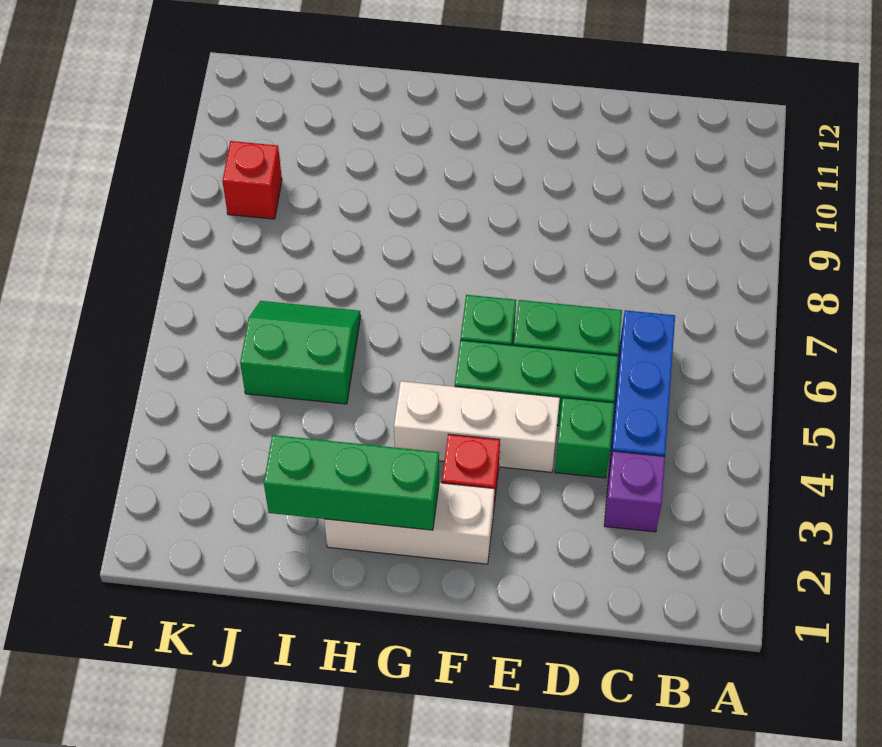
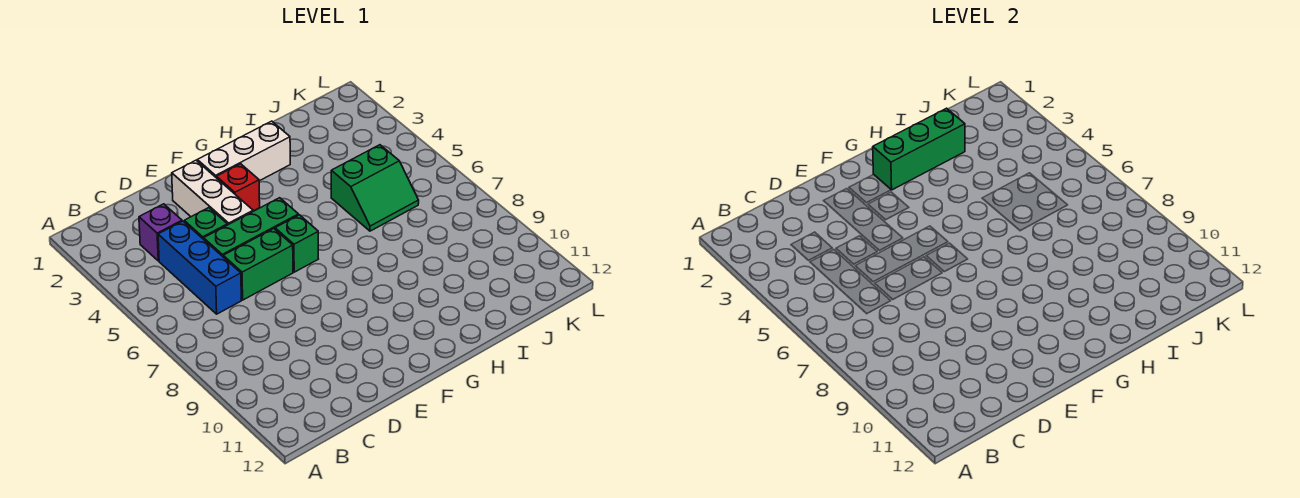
white 1x3 brick [394,381,560,472] -> white 1x3 brick turned to [172,160,253,225]
red 1x1 brick [222,141,282,219] -> none

